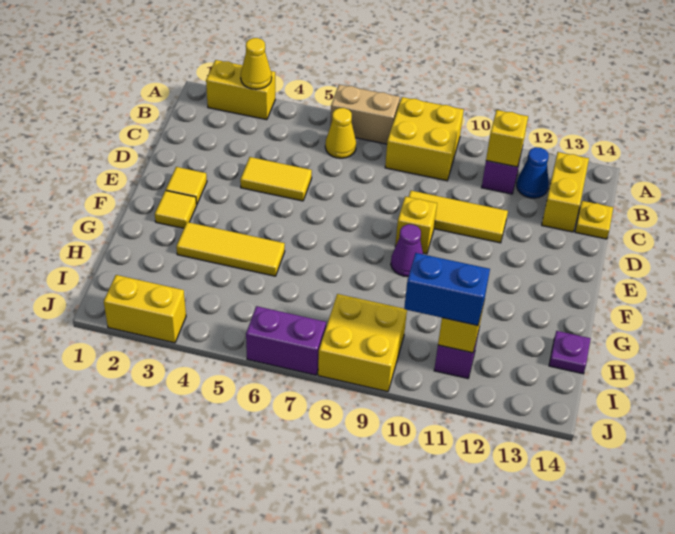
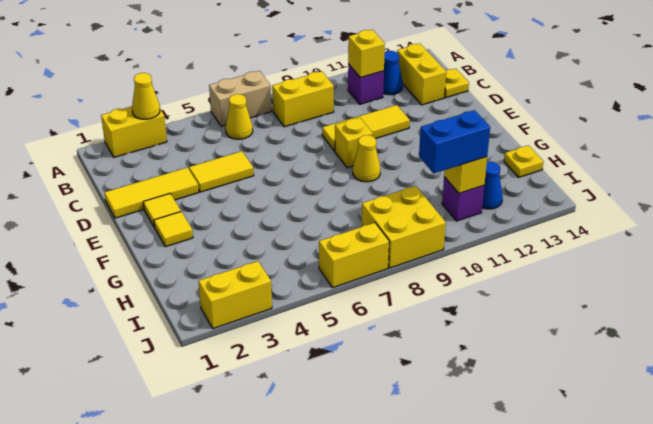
yellow 2x2 brick [385,97,464,181] -> yellow 1x2 brick [272,71,334,127]
purple 1x1 cone [391,224,423,277] -> yellow 1x1 cone [353,135,380,182]
yellow 1x3 tile [176,222,285,276] -> yellow 1x3 tile moved to [104,167,199,218]
purple 1x1 plate [549,331,591,374] -> yellow 1x1 plate [504,145,544,177]
none -> blue 1x1 cone [482,162,503,209]
purple 1x2 brick [246,306,326,375] -> yellow 1x2 brick [319,223,389,288]

